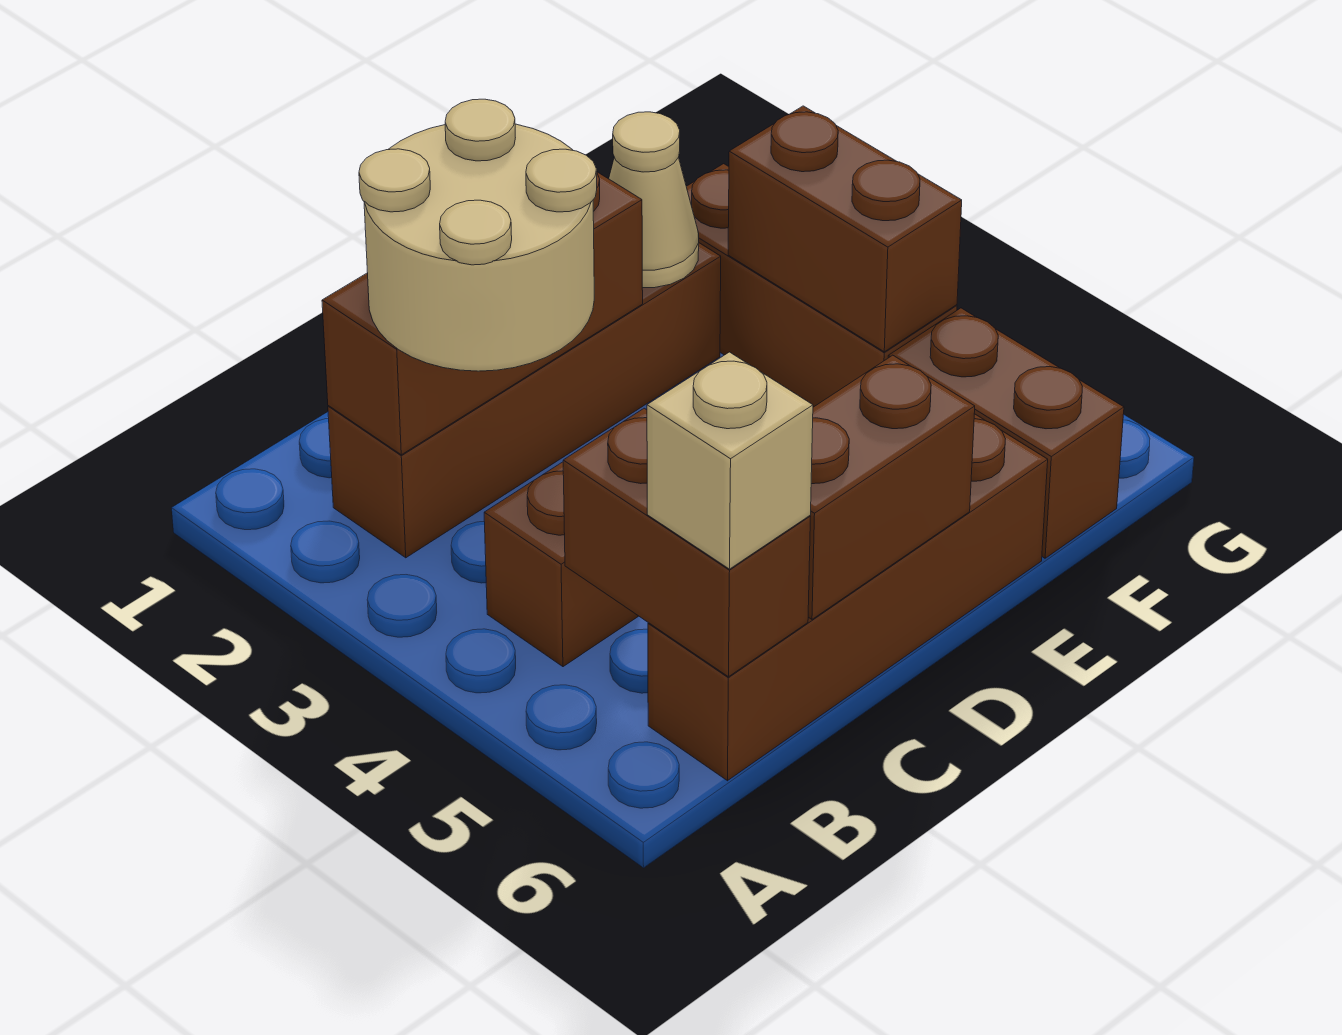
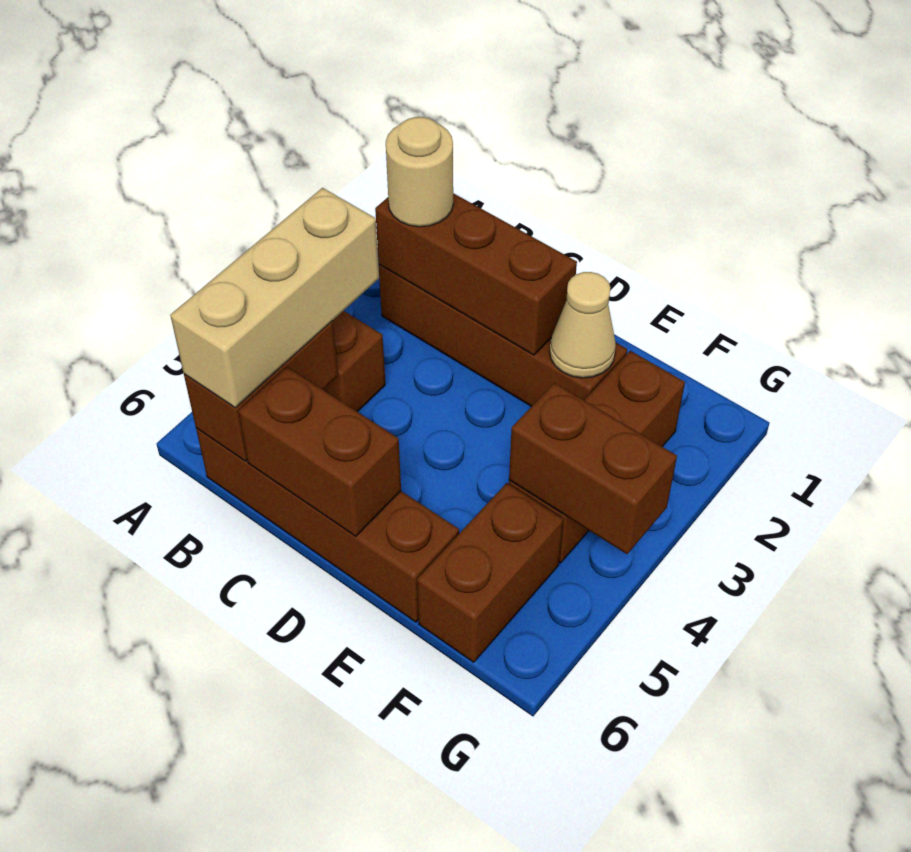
tan 2x2 round brick [359,99,597,371] -> tan 1x1 round brick [386,117,453,227]
tan 1x1 brick [647,352,813,569] -> tan 1x3 brick [170,188,379,408]
brown 1x2 brick [728,106,962,352] -> brown 1x2 brick turned to [509,383,677,554]

